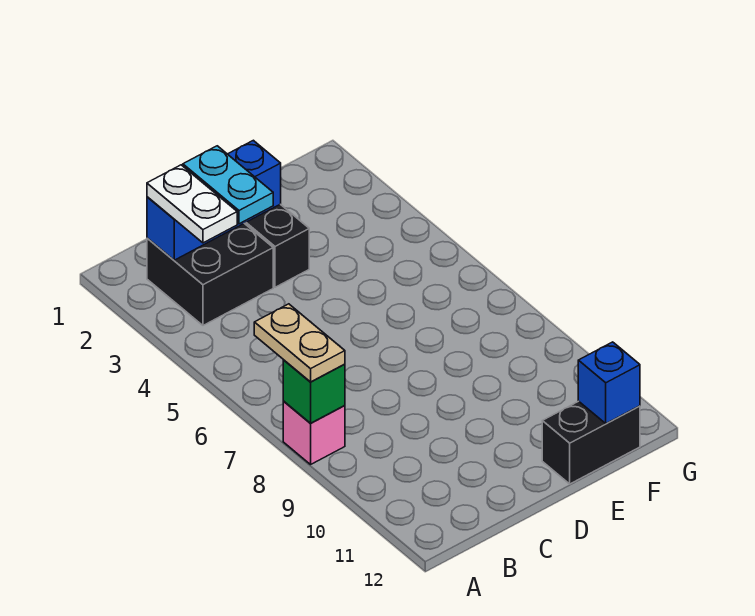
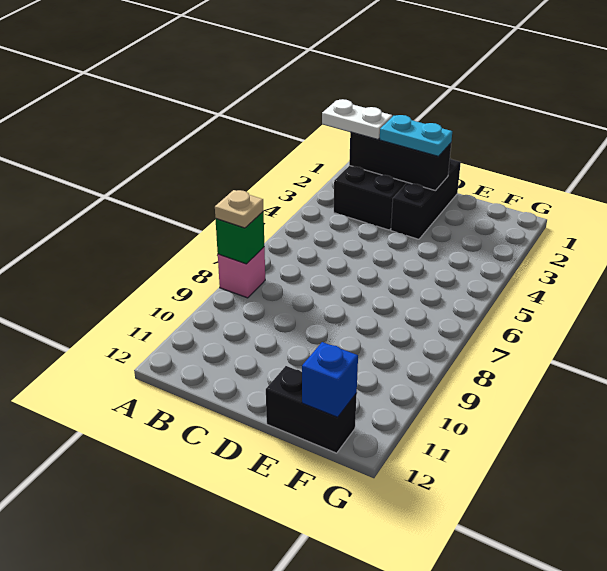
tan 1x2 plate [254,304,345,382] -> tan 1x1 plate [215,190,263,228]
blue 1x3 brick [147,140,281,260] -> black 1x3 brick [349,132,451,190]
white 1x2 plate [147,165,237,243] -> white 1x2 plate turned to [322,99,392,140]
cyan 1x2 plate [183,146,273,224] -> cyan 1x2 plate turned to [380,115,452,156]

